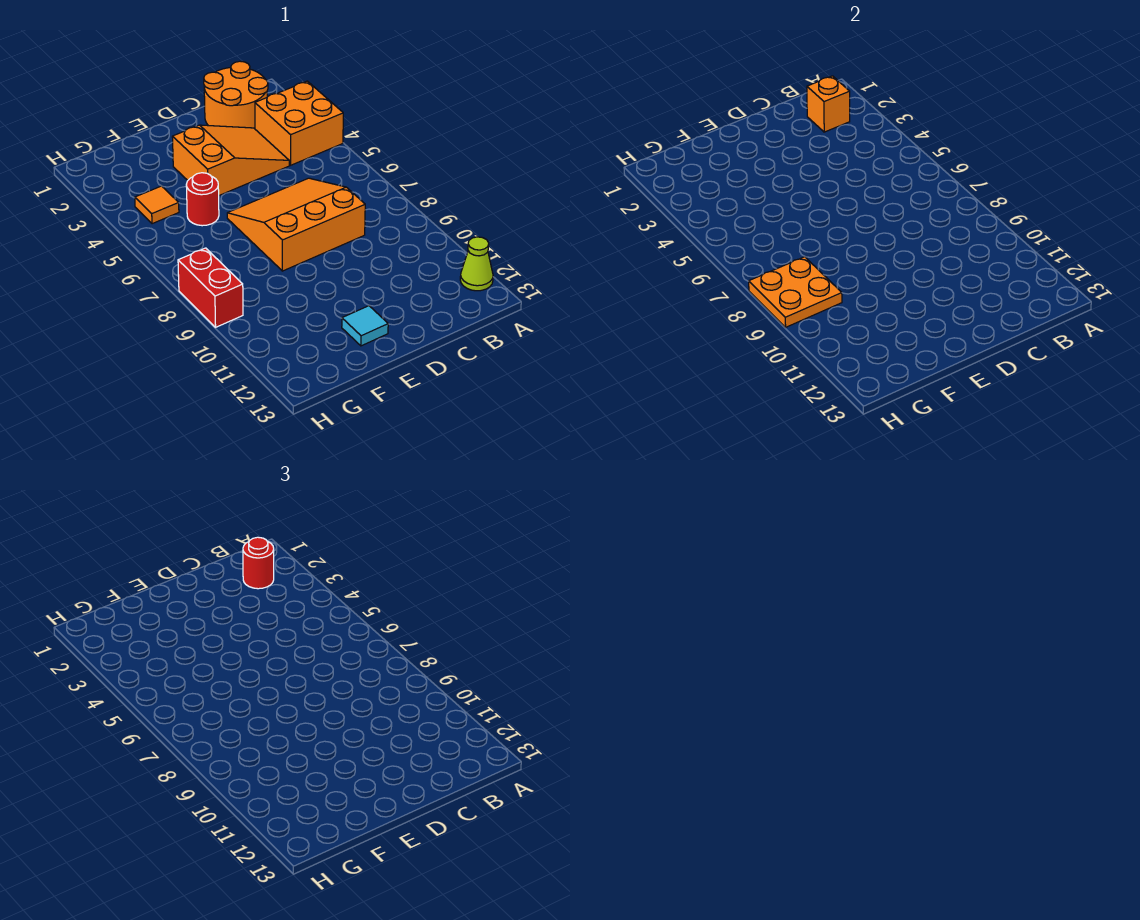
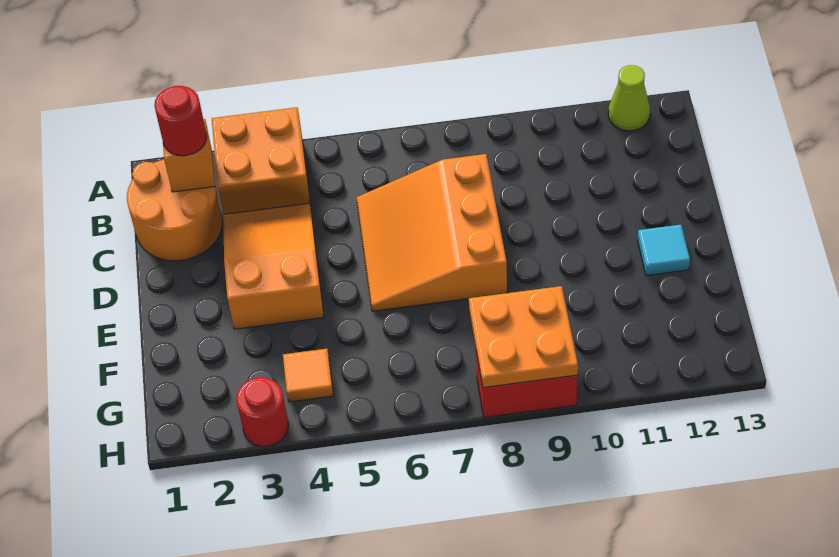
red 1x1 round brick [186,173,219,226] -> red 1x1 round brick moved to [236,378,288,446]

